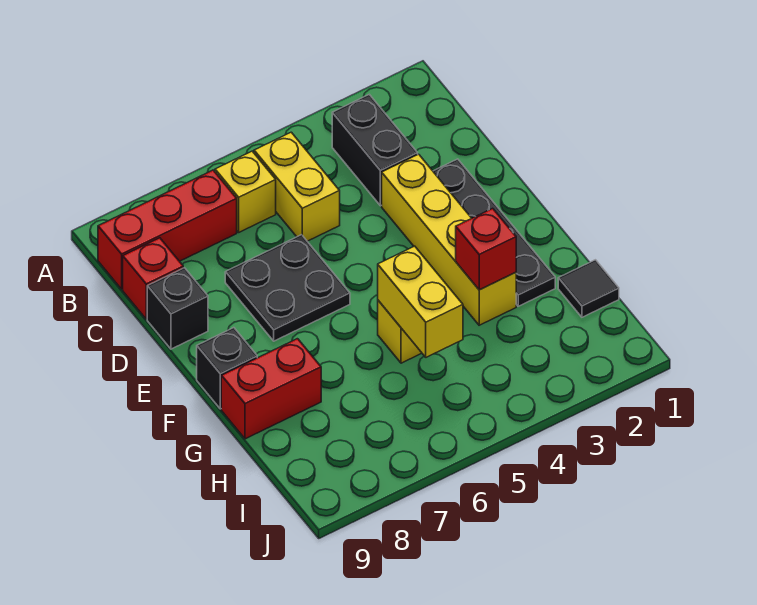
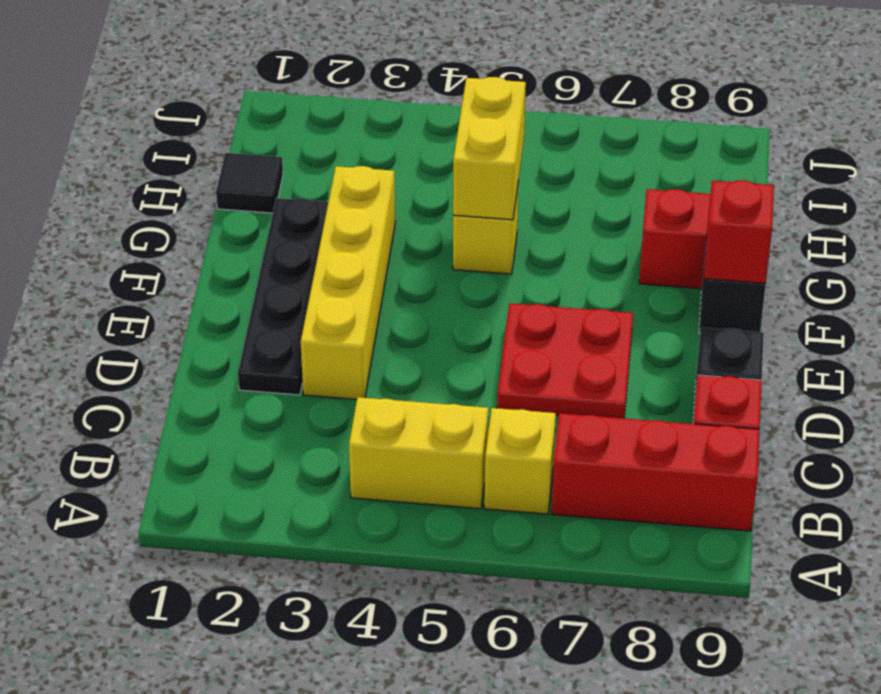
black 1x2 brick [332,94,418,206] -> none
yellow 1x2 brick [254,132,340,241] -> yellow 1x2 brick turned to [349,397,488,509]
black 2x2 plate [225,235,350,341] -> red 2x2 plate [497,303,633,418]
red 1x1 brick [456,208,516,290] -> red 1x1 brick moved to [704,180,774,284]

